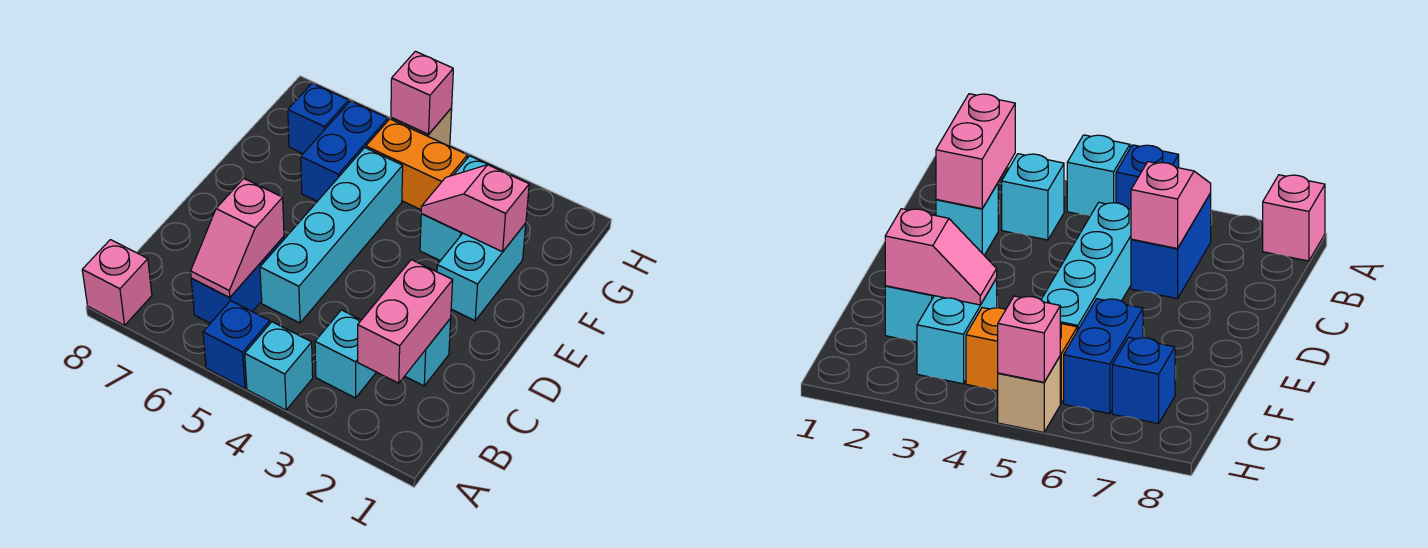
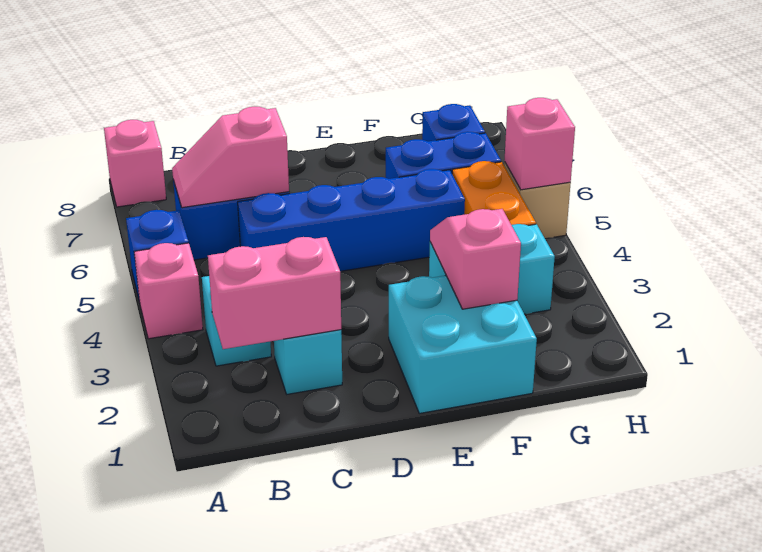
cyan 1x1 brick [245,322,313,410] -> pink 1x1 brick [134,243,203,339]
cyan 1x4 brick [260,148,403,323] -> blue 1x4 brick [238,169,465,271]
cyan 1x2 brick [437,223,526,321] -> cyan 2x2 brick [389,276,537,413]

